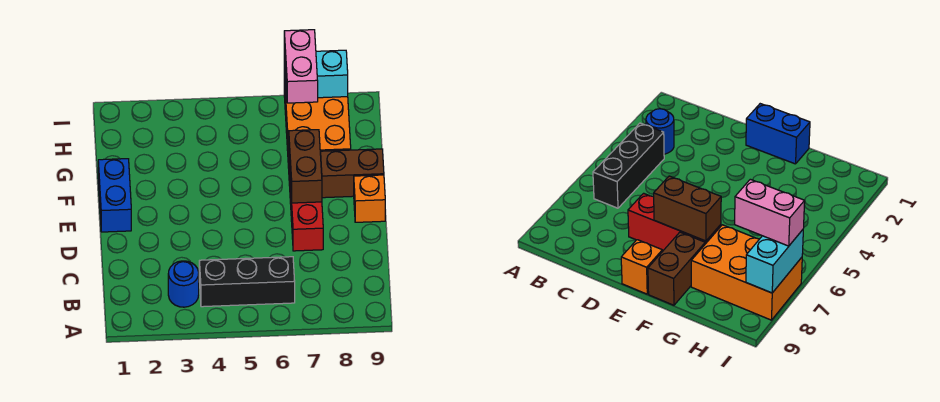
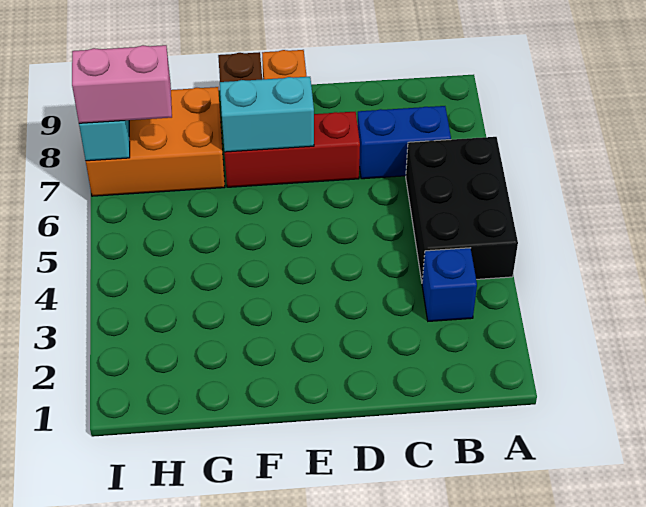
blue 1x1 round brick [168,261,199,307] -> blue 1x1 brick [422,248,477,321]
black 1x3 brick [199,257,295,307] -> black 2x3 brick [406,137,518,281]
blue 1x2 brick [98,159,131,232] -> blue 1x2 brick moved to [358,106,451,179]
brown 1x2 brick [289,130,322,203] -> cyan 1x2 brick [220,77,314,152]

